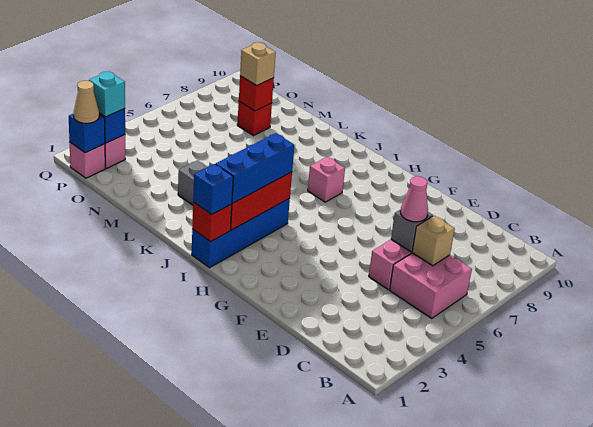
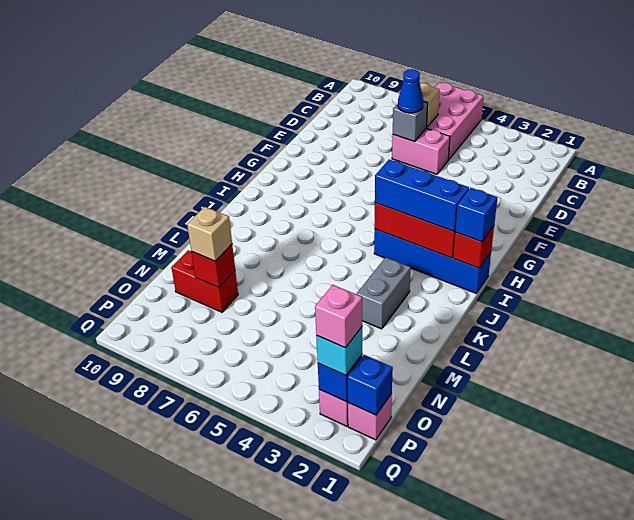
pink 2x2 brick [390,253,472,318] -> pink 2x3 brick [426,82,484,160]
pink 1x1 cone [401,176,428,222] -> blue 1x1 cone [398,69,423,113]
pink 1x1 brick [308,157,345,202] -> pink 1x1 brick moved to [315,285,362,348]
red 1x1 brick [237,102,272,136] -> red 1x2 brick [171,250,238,312]
tan 1x1 cone [74,81,99,123] -> none

